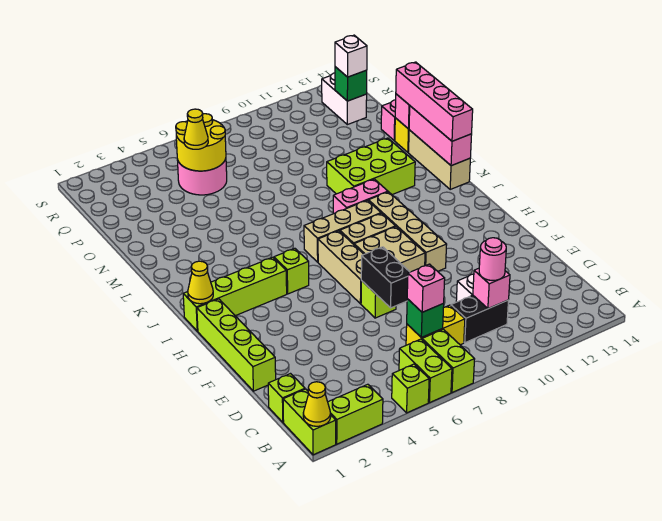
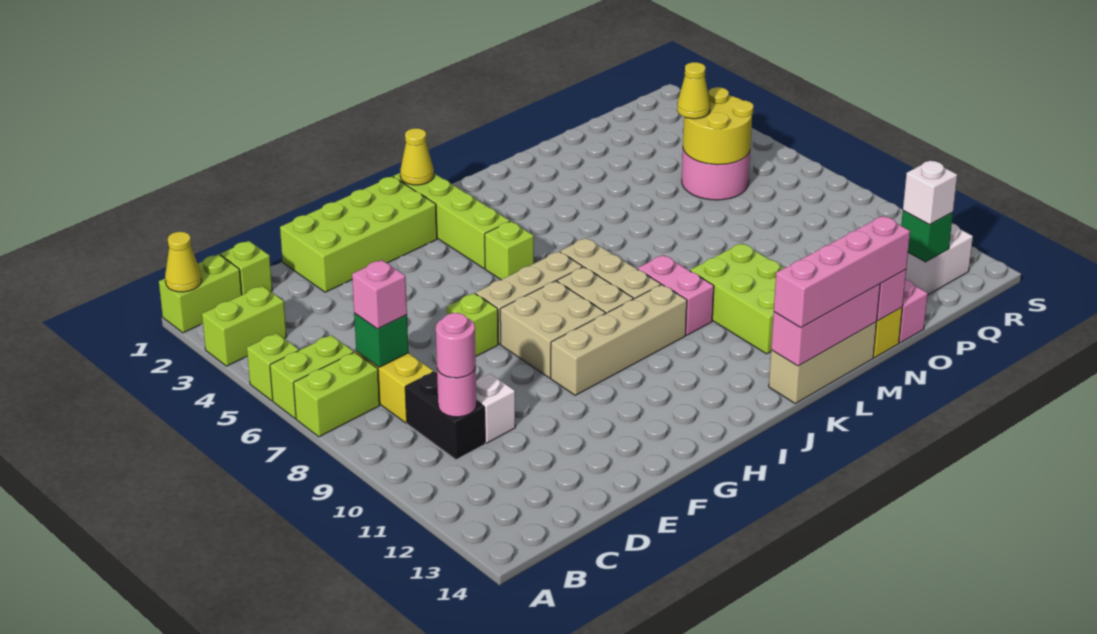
lime 1x2 brick [328,384,383,444] -> lime 1x2 brick turned to [202,286,287,366]
pink 1x1 brick [473,268,510,309] -> pink 1x1 round brick [437,367,476,417]
lime 1x4 brick [197,299,276,391] -> lime 2x4 brick [280,176,437,292]
black 1x2 brick [361,247,409,308] -> none

